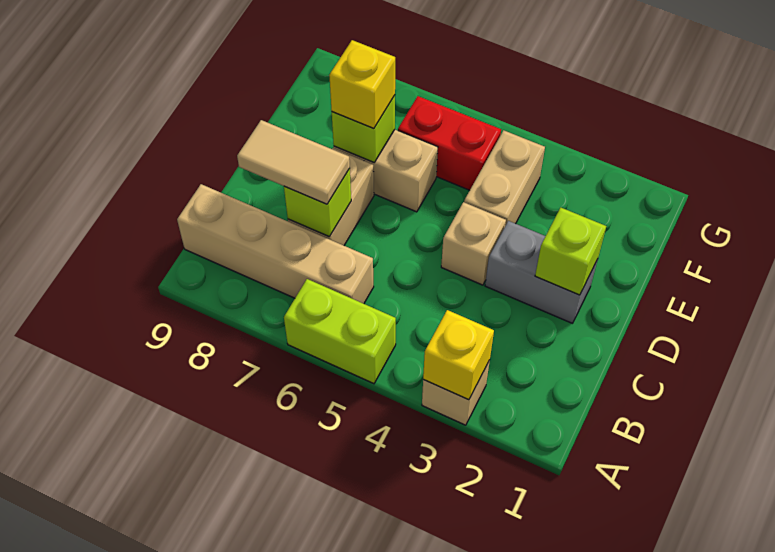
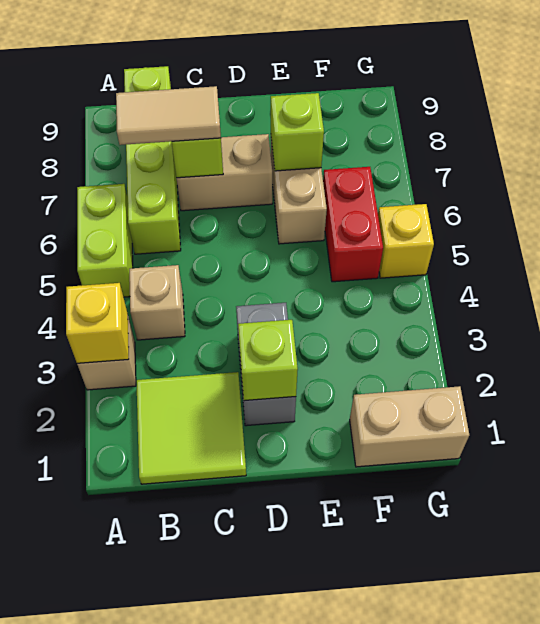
none -> lime 2x2 tile [136,372,246,484]
tan 1x4 brick [177,184,374,304] -> lime 1x4 brick [124,66,181,254]
tan 1x2 tile [237,120,350,204] -> tan 1x2 tile turned to [116,86,221,145]
tan 1x1 brick [441,202,506,285] -> tan 1x1 brick moved to [129,265,185,340]
tan 1x2 brick [464,130,545,226] -> tan 1x2 brick moved to [350,386,469,467]
yellow 1x1 brick [329,40,395,129] -> yellow 1x1 brick moved to [378,204,434,278]

